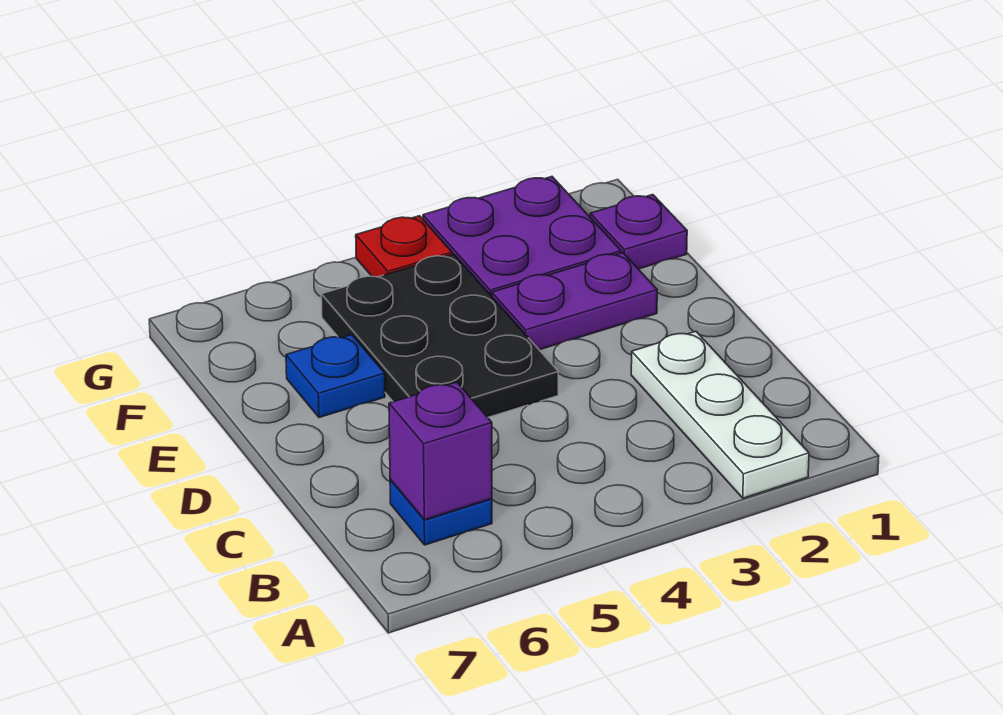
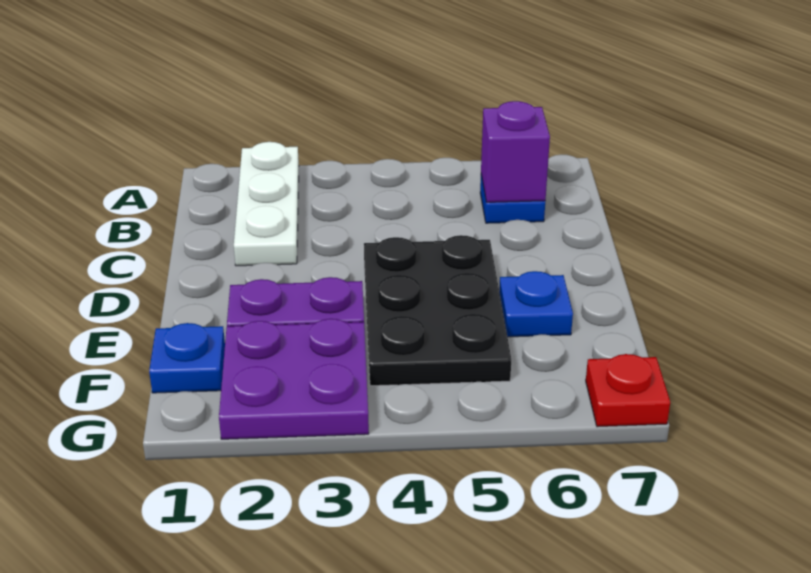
purple 1x1 plate [590,195,687,269] -> blue 1x1 plate [149,323,225,393]
red 1x1 plate [356,216,452,277] -> red 1x1 plate moved to [586,354,670,427]

